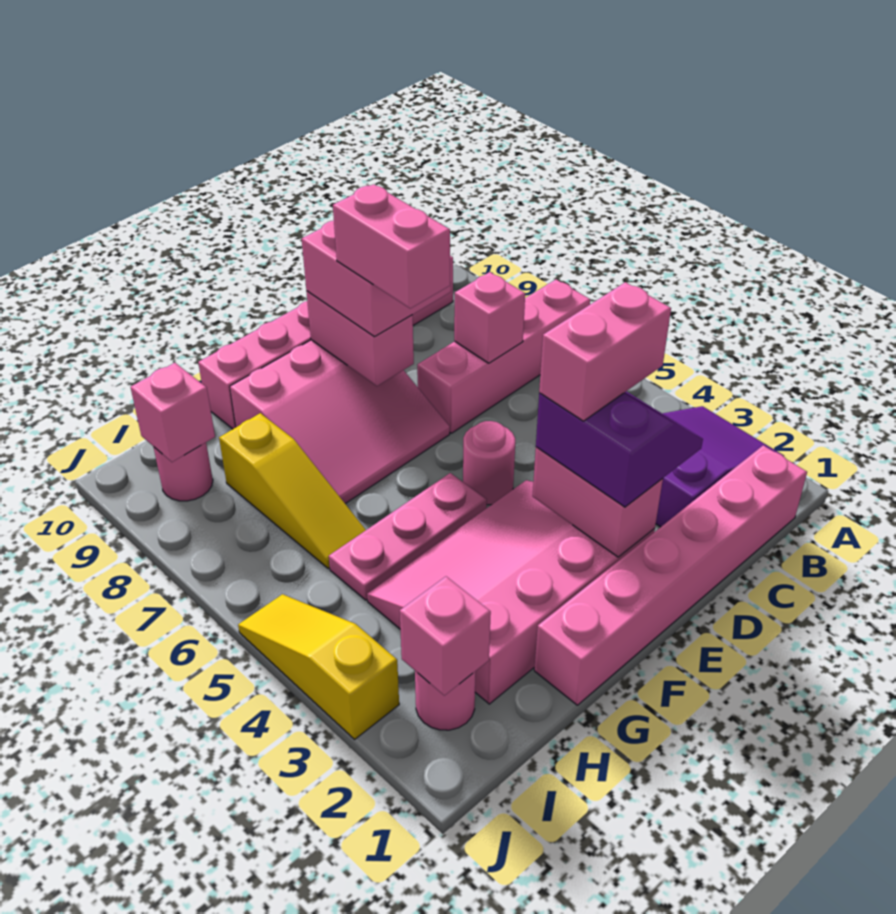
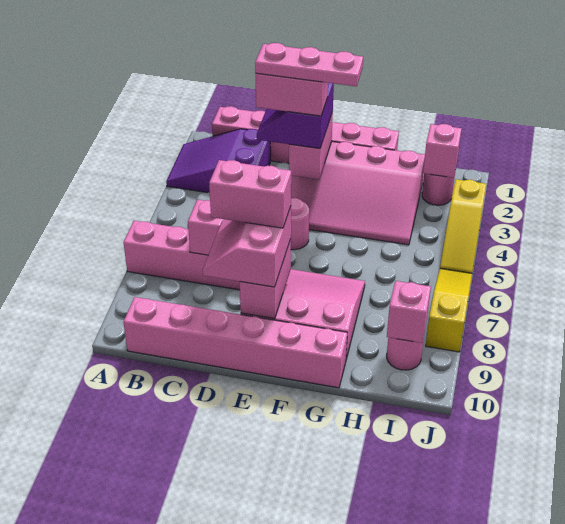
pink 1x2 brick [333,184,450,308] -> pink 1x2 brick turned to [209,160,291,228]
pink 1x3 plate [329,473,487,600] -> pink 1x3 plate moved to [255,43,363,86]
yellow 1x3 slope [219,413,366,568] -> yellow 1x3 slope moved to [426,269,472,352]

